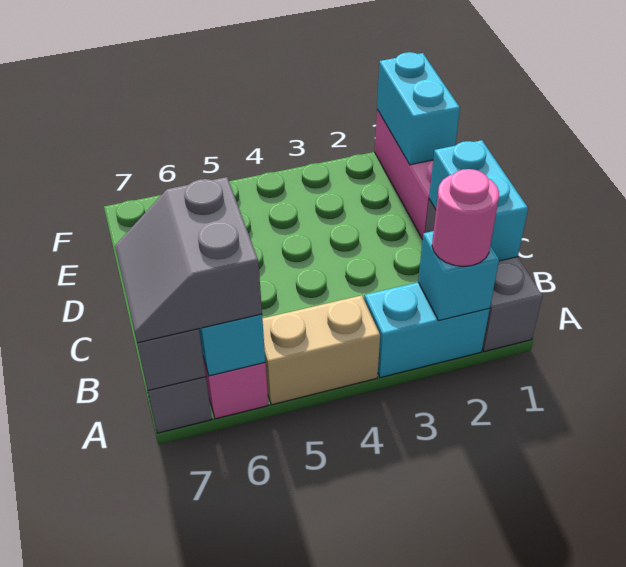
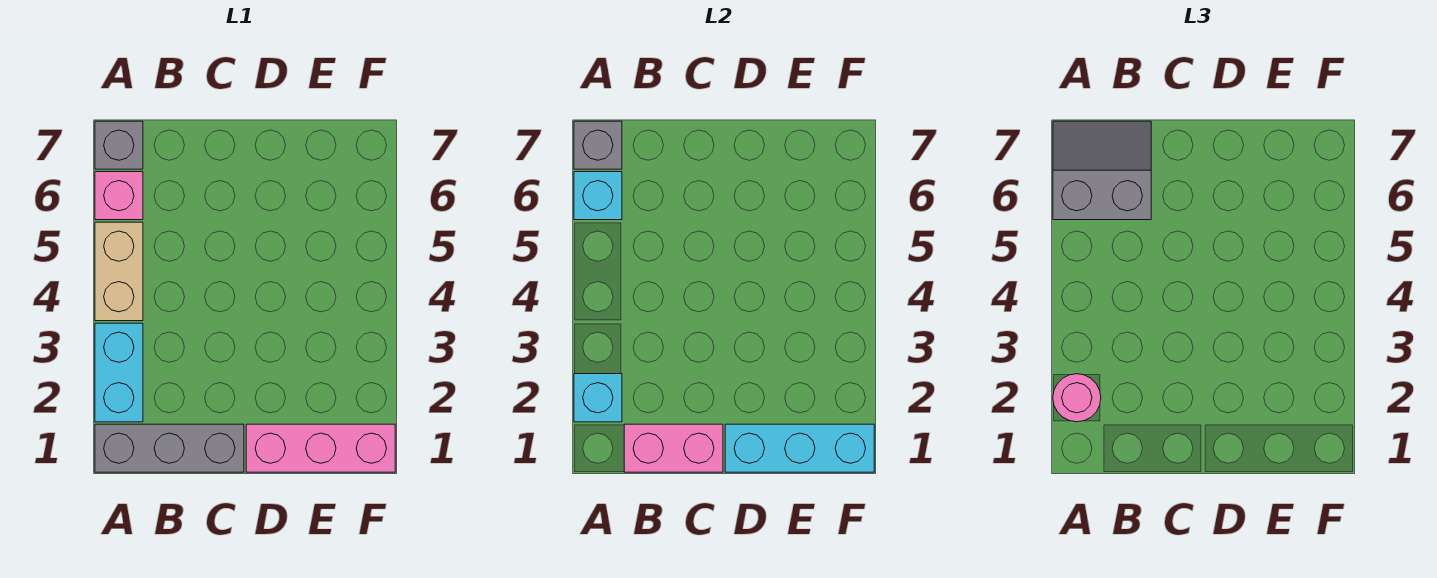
cyan 1x2 brick [429,140,528,261] -> pink 1x2 brick [624,424,723,472]
cyan 1x2 brick [377,52,460,165] -> cyan 1x3 brick [725,424,874,472]

